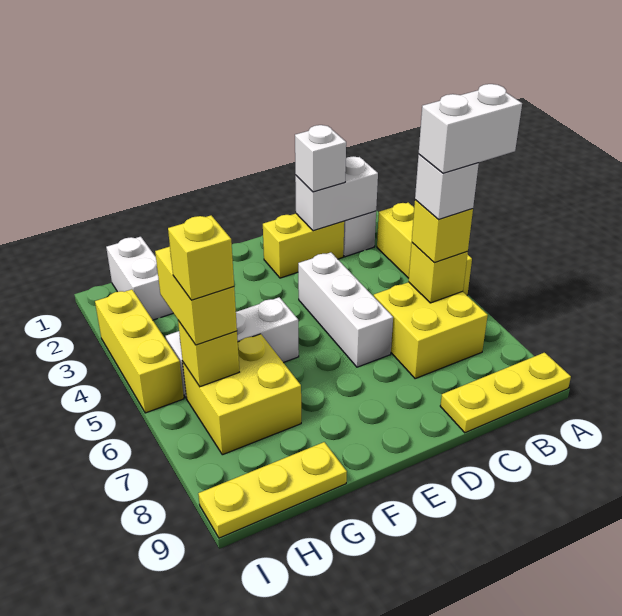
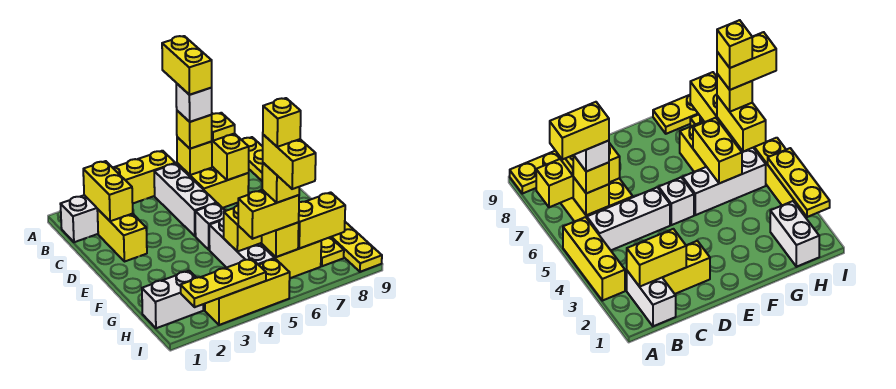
white 1x2 brick [419,84,522,173] -> yellow 1x2 brick [162,36,212,95]
none -> yellow 1x3 brick [211,113,249,180]
white 1x2 brick [295,156,378,231] -> yellow 1x2 brick [83,161,133,221]
none -> yellow 1x1 plate [212,113,235,141]
white 1x1 brick [295,125,346,192] -> white 1x1 brick moved to [195,203,225,250]
white 1x3 brick [298,252,393,367] -> white 1x3 brick turned to [154,164,216,236]
none -> yellow 1x2 brick [224,205,262,252]
none -> yellow 1x2 brick [263,135,316,189]
none -> yellow 1x1 brick [263,98,301,147]
none -> yellow 1x2 brick [298,192,345,248]
none -> yellow 1x1 plate [321,237,344,266]
none -> yellow 1x3 plate [181,258,266,307]

